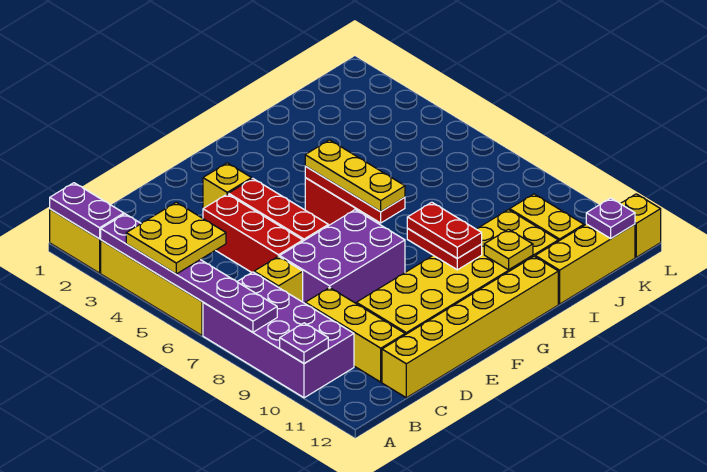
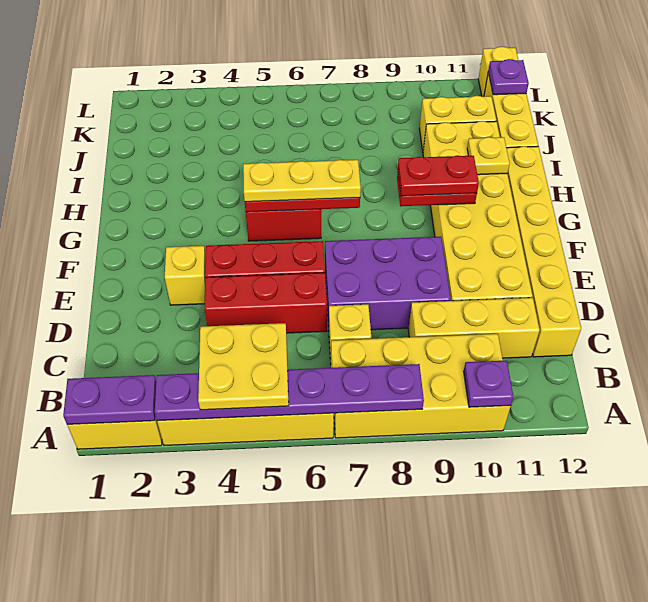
purple 2x4 brick [203,272,354,398] -> yellow 2x4 brick [331,334,511,438]
purple 2x3 brick [280,210,405,303] -> purple 2x3 brick turned to [325,237,451,330]

